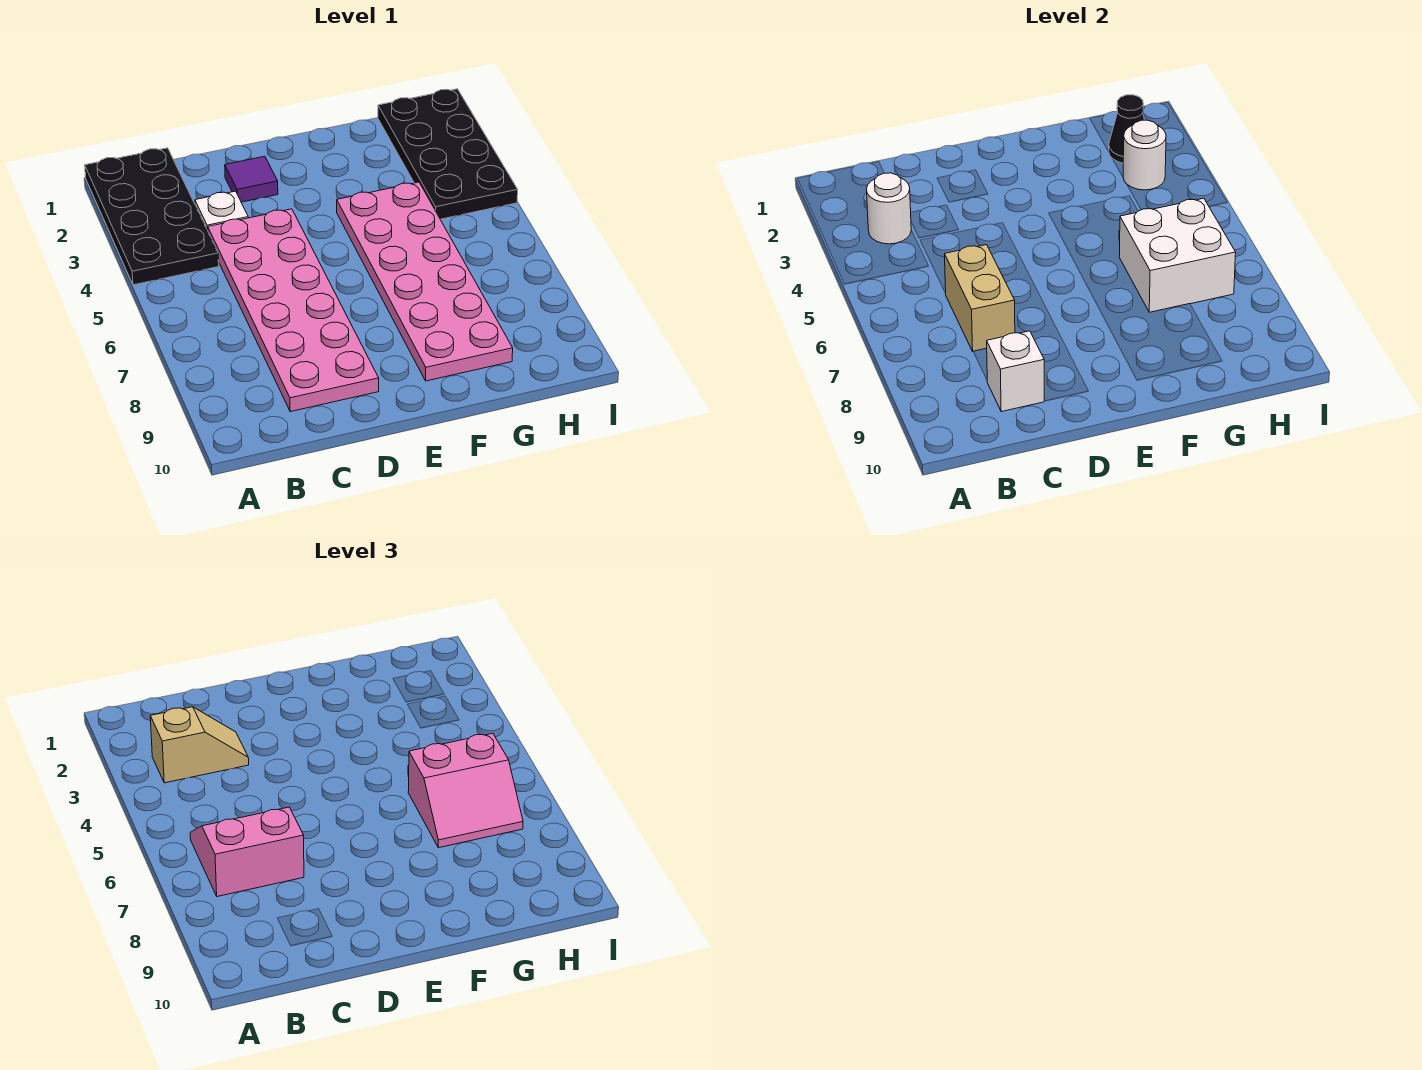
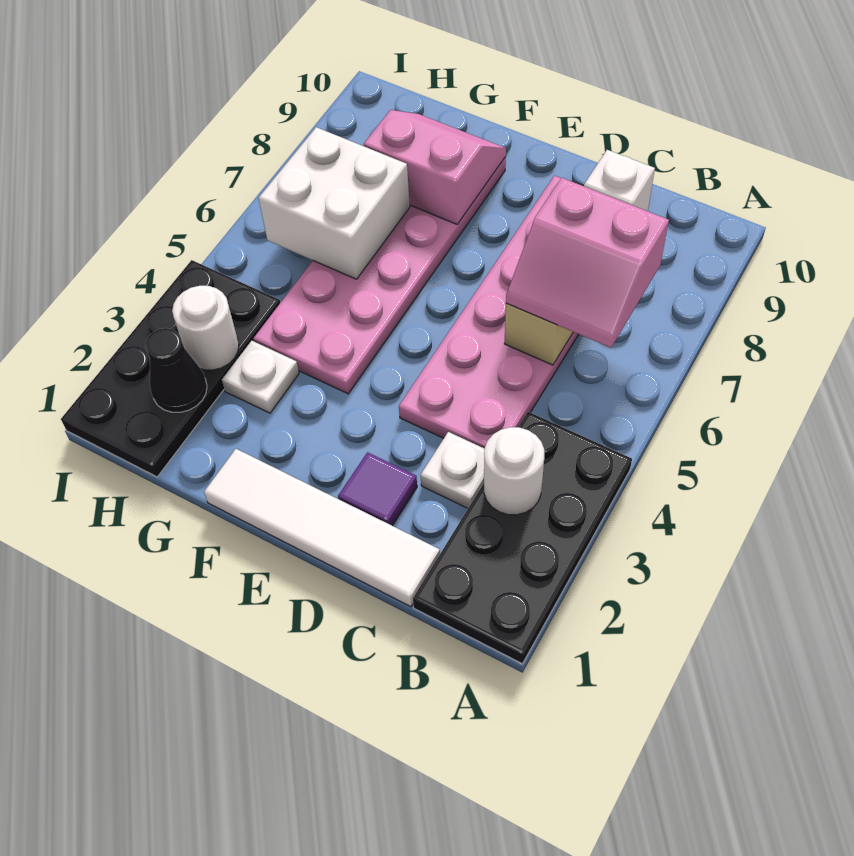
tan 1x2 slope [150,707,249,783] -> none
none -> white 1x4 tile [204,449,440,607]
none -> white 1x1 plate [222,341,299,413]
pink 2x2 slope [408,733,523,848] -> pink 2x2 slope moved to [364,110,506,224]

